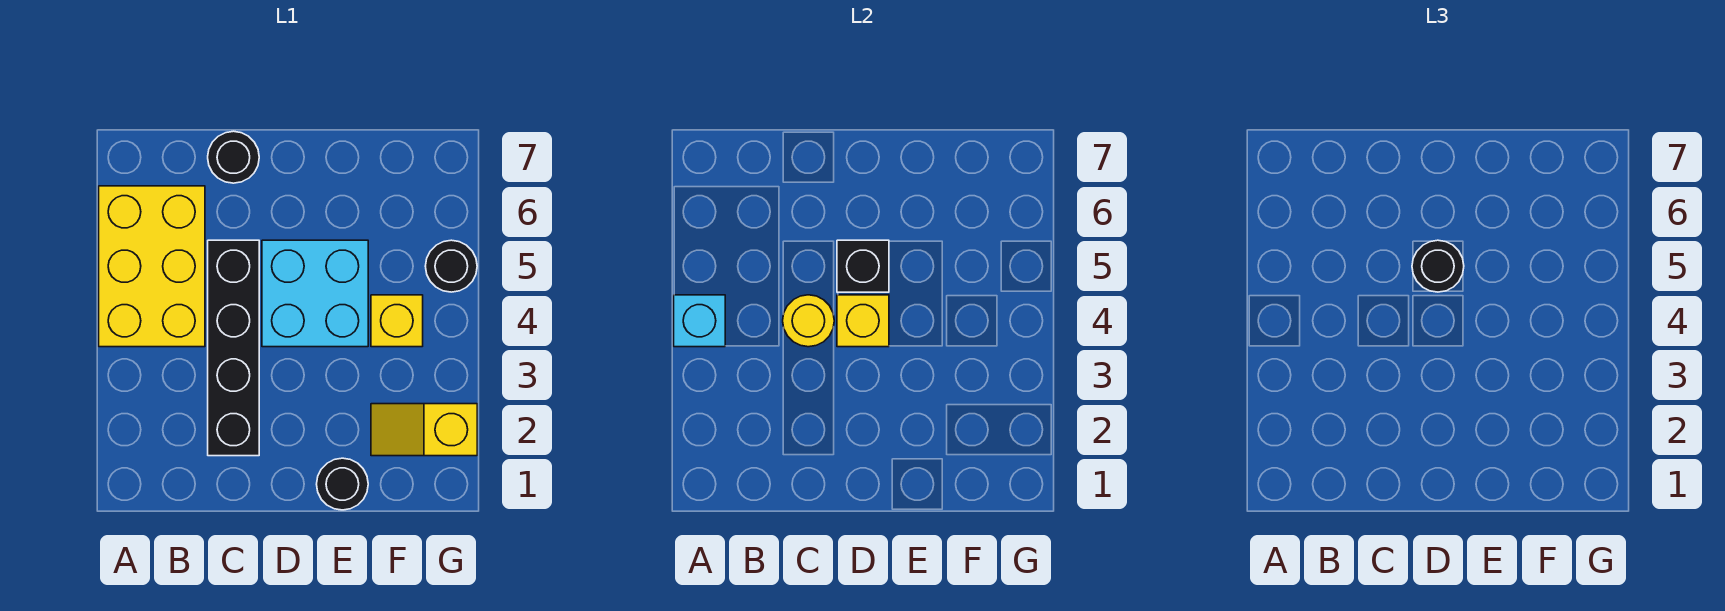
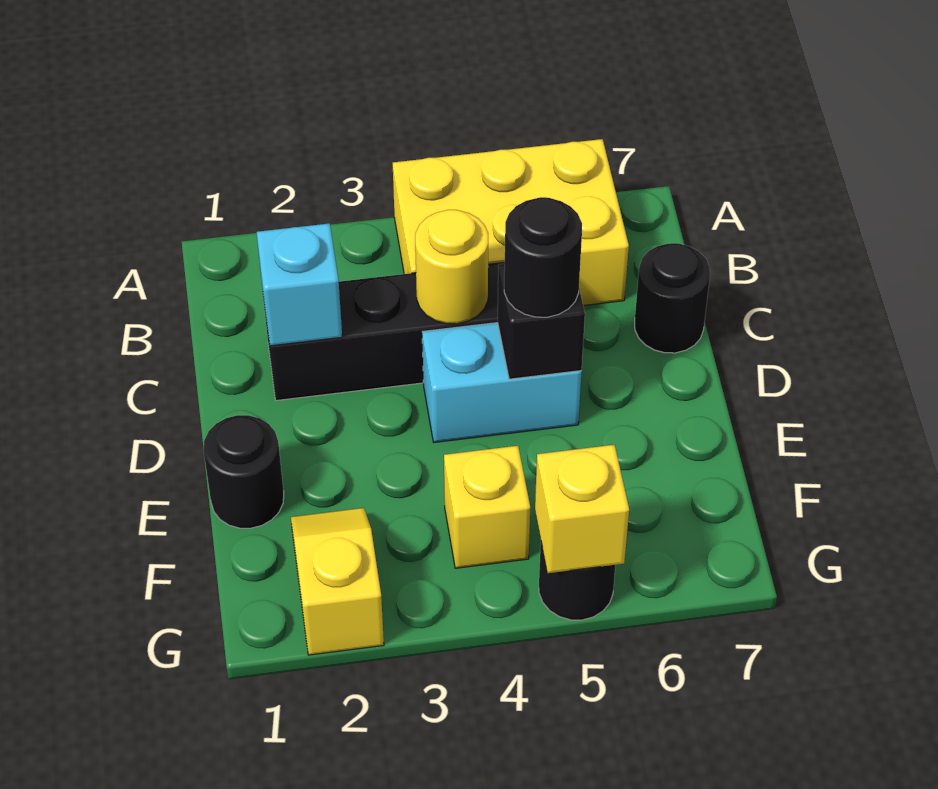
cyan 1x1 brick [674,295,725,347] -> cyan 1x1 brick moved to [257,223,342,346]
cyan 2x2 brick [262,240,368,347] -> cyan 1x2 brick [422,323,582,442]
yellow 1x1 brick [837,295,889,347] -> yellow 1x1 brick moved to [535,445,629,573]

